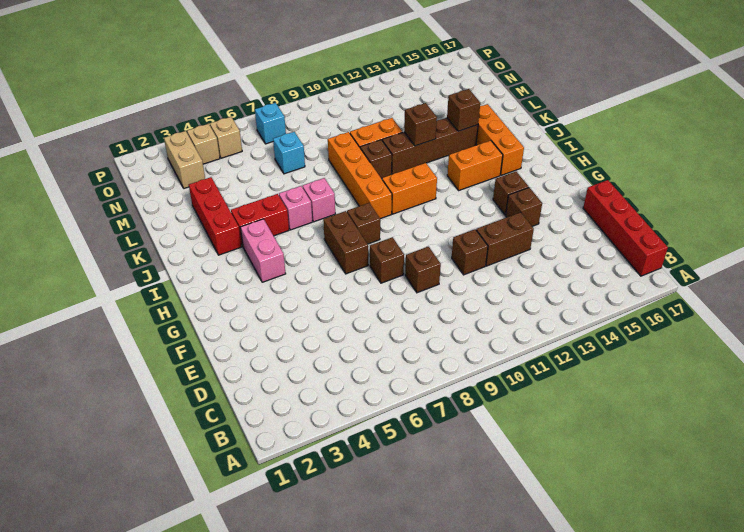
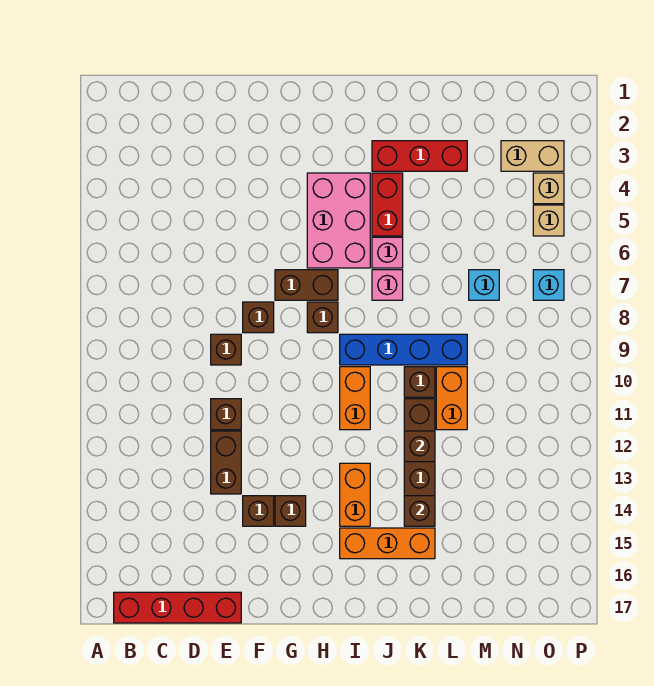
pink 1x2 brick [240,219,286,282] -> pink 2x3 brick [307,173,370,268]
orange 1x4 brick [328,132,392,219] -> blue 1x4 brick [340,334,467,365]

